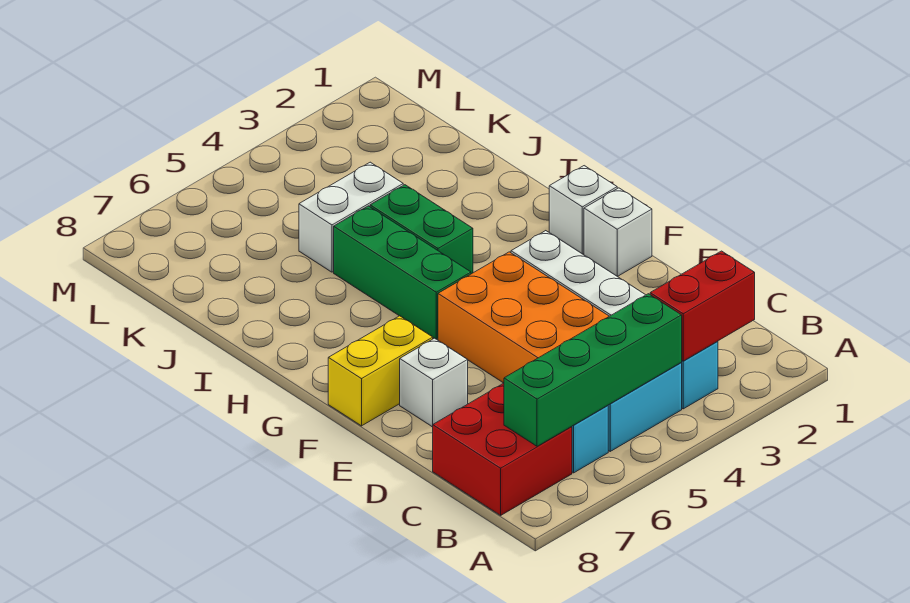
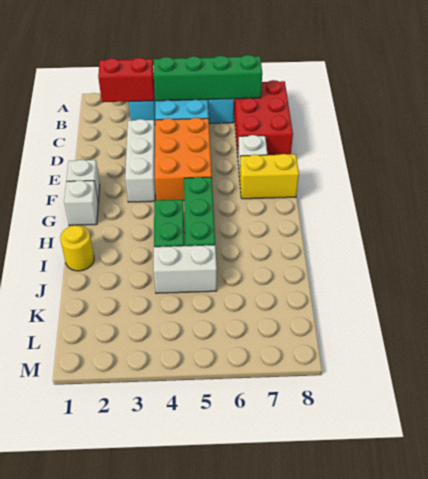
red 2x2 brick [433,383,572,515] -> red 2x3 brick [234,80,293,155]
none -> yellow 1x1 round brick [60,225,94,271]

